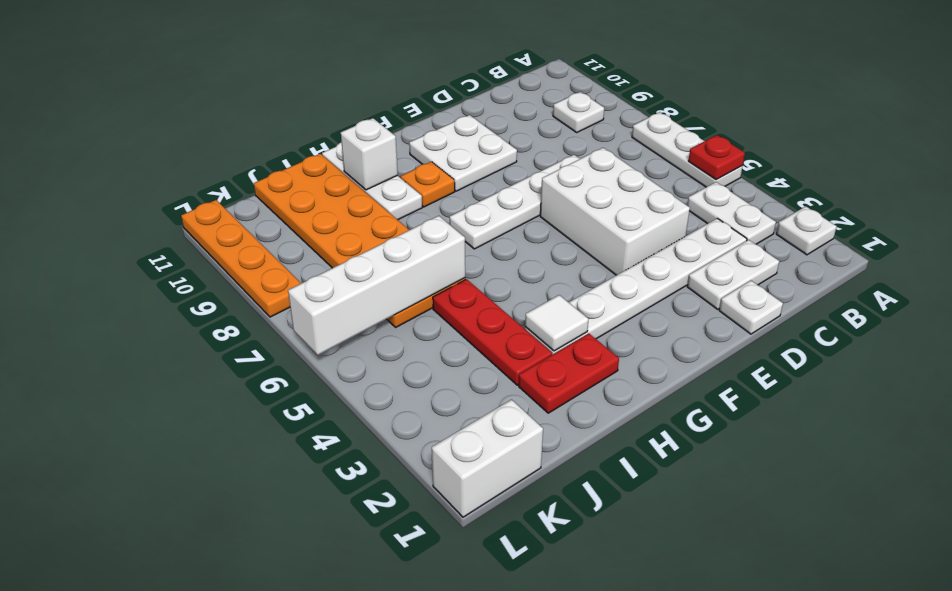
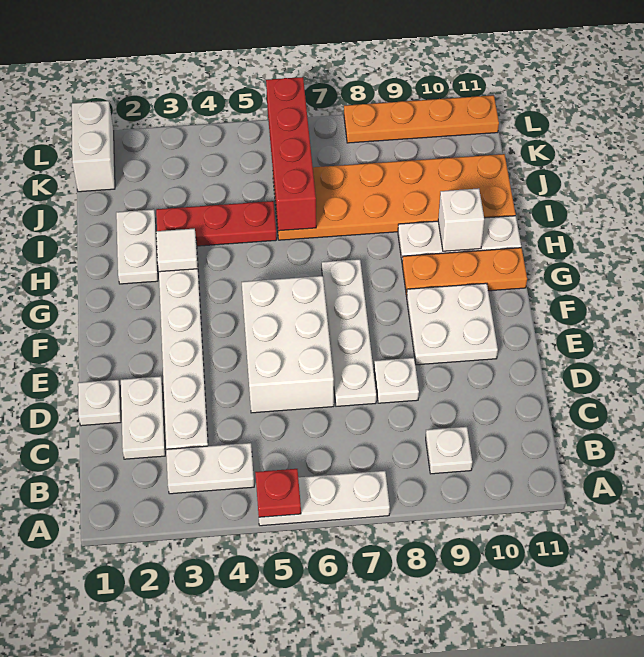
white 1x1 plate [776,206,837,255] -> white 1x1 plate moved to [374,358,419,403]
white 2x3 brick [540,148,690,275] -> white 2x3 brick turned to [242,276,334,413]
orange 1x1 plate [400,162,455,207] -> orange 1x3 plate [402,248,527,295]
red 1x2 plate [519,334,619,413] -> white 1x2 plate [116,209,158,284]
white 1x4 brick [288,216,465,355] -> red 1x4 brick [266,77,316,231]

